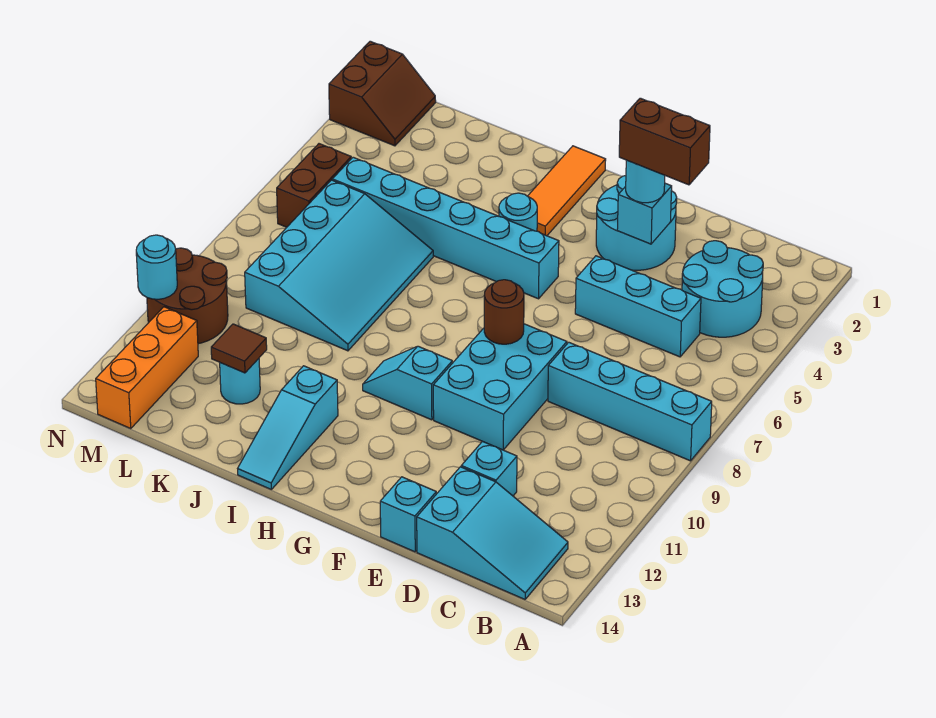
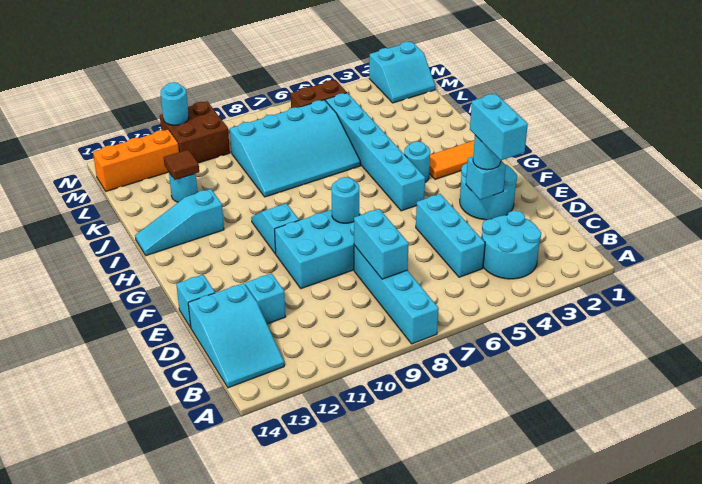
none -> cyan 1x2 brick [354,209,409,279]
brown 1x2 brick [619,98,710,185] -> cyan 1x2 brick [470,94,528,160]
brown 1x1 round brick [484,280,524,344] -> cyan 1x1 round brick [332,177,359,223]
brown 2x2 slope [329,41,436,146] -> cyan 2x2 slope [369,42,435,103]
brown 2x2 round brick [147,248,228,344] -> brown 2x2 brick [160,101,230,163]

